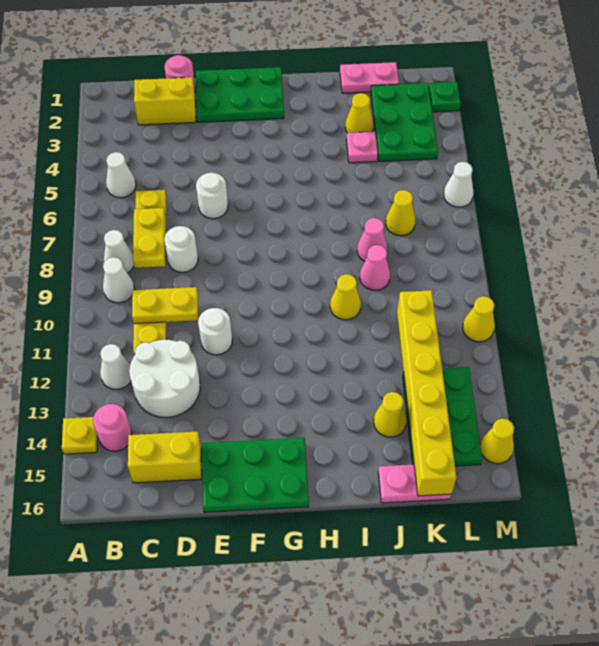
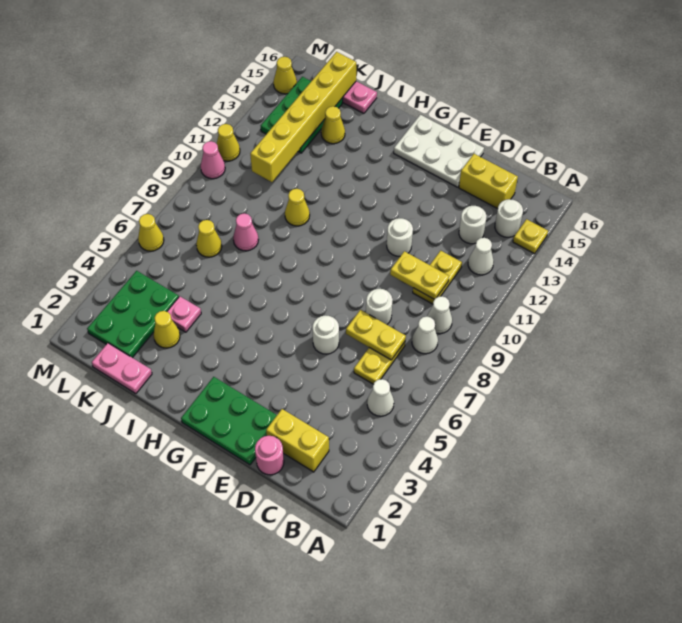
pink 1x1 round brick [93,404,132,451] -> white 1x1 round brick [495,199,523,237]
yellow 1x2 plate [133,208,165,268] -> yellow 1x2 plate turned to [346,310,406,360]
white 2x2 round brick [129,340,200,417] -> white 1x1 round brick [459,206,487,244]
green 2x3 plate [202,438,309,512] -> white 2x3 plate [394,115,484,187]
pink 1x1 cone [360,245,390,290] -> pink 1x1 cone moved to [201,141,225,179]
green 1x1 plate [429,82,461,112] -> none
white 1x1 cone [444,162,473,207] -> yellow 1x1 cone [138,214,164,251]

